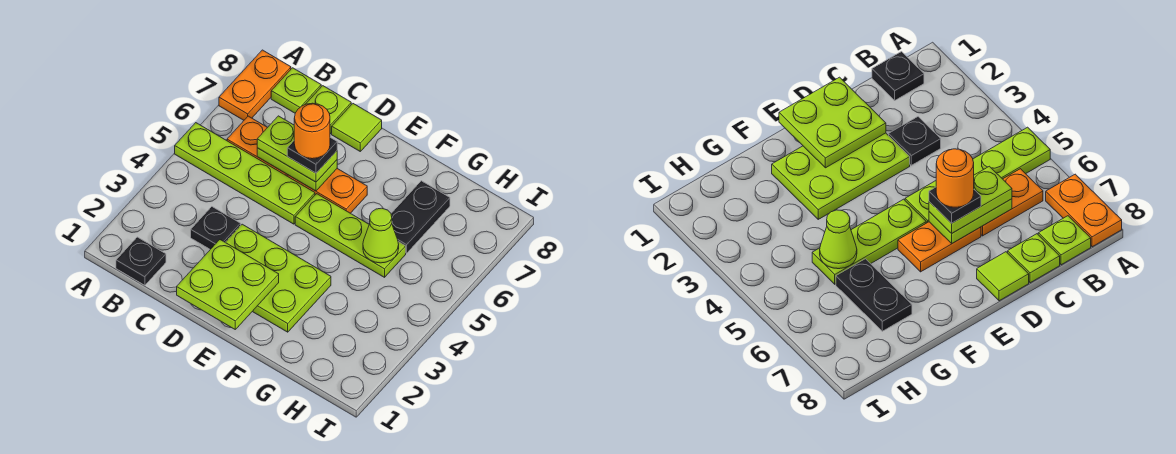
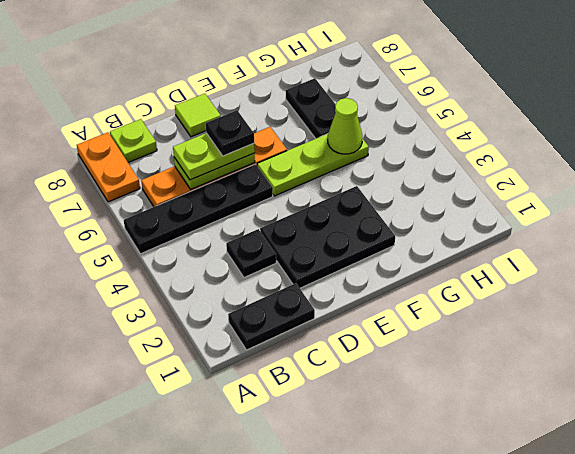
lime 1x4 plate [175,123,315,224] -> black 1x4 plate [124,164,273,254]
black 1x1 plate [116,237,166,285] -> black 1x2 plate [228,283,315,350]
lime 1x1 plate [306,86,351,134] -> none
lime 2x2 plate [177,240,279,329] -> none
lime 2x3 plate [225,224,331,332] -> black 2x3 plate [260,186,395,288]
orange 1x1 round brick [294,103,330,159] -> none

